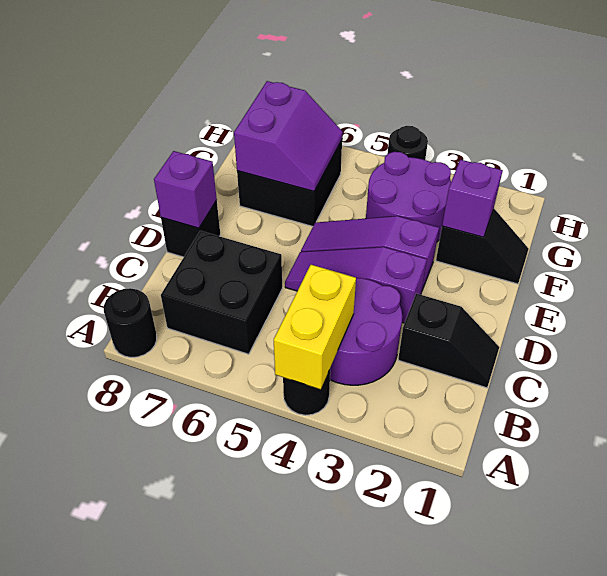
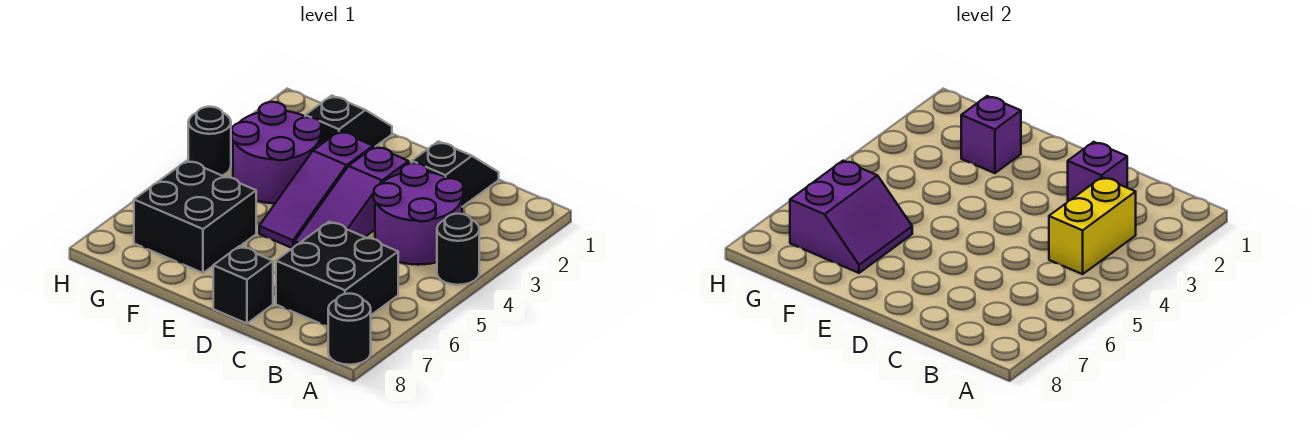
yellow 1x2 brick [274,265,356,389] -> yellow 1x2 brick turned to [1049,177,1136,274]
purple 1x1 brick [154,151,217,228] -> purple 1x1 brick moved to [1068,142,1127,201]
purple 2x2 slope [234,81,343,191] -> purple 2x2 slope turned to [790,161,912,273]

